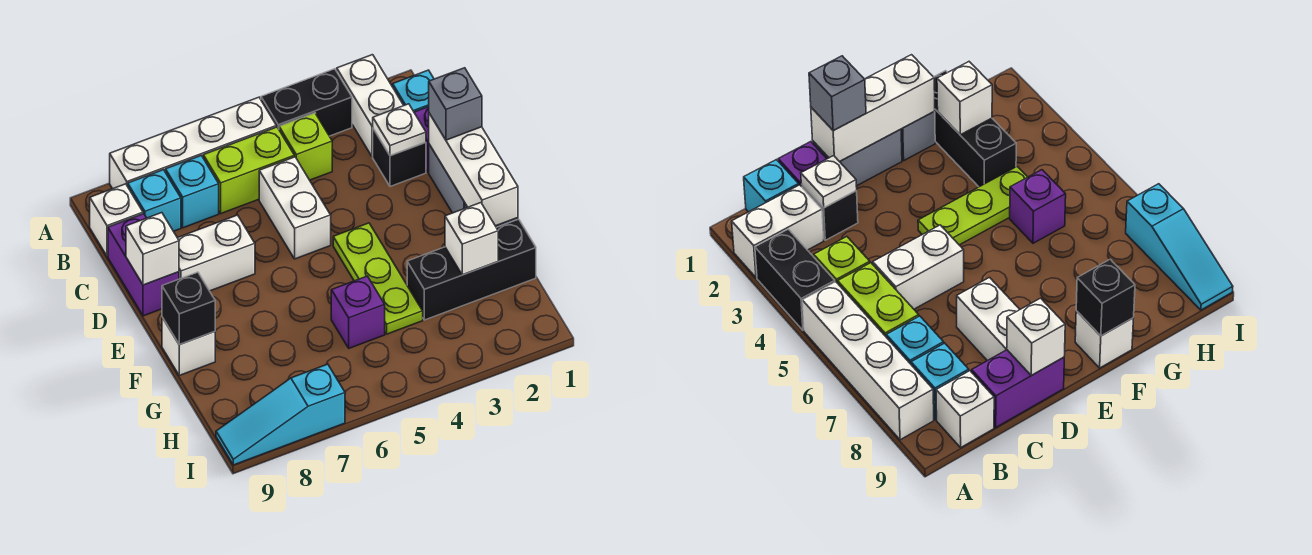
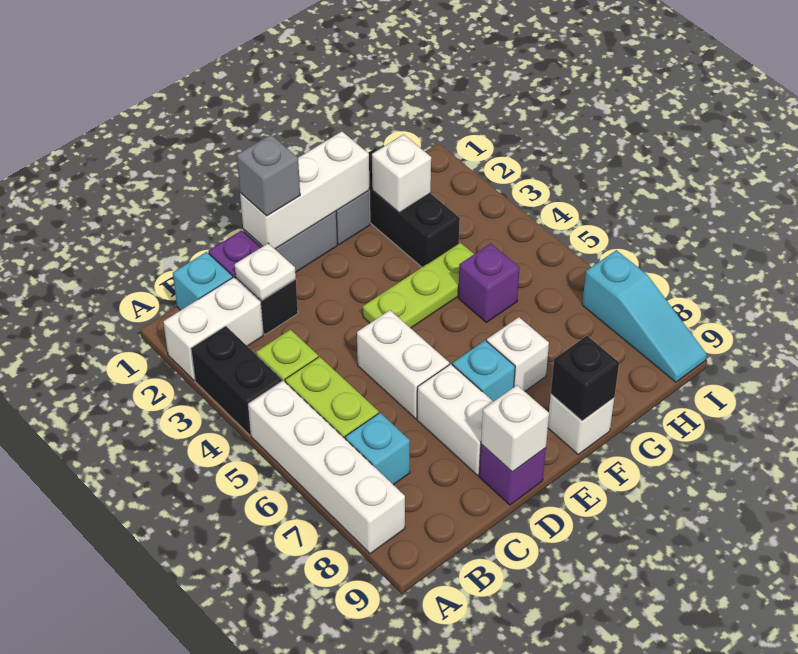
cyan 1x1 brick [128,170,181,231] -> cyan 1x1 brick moved to [452,340,515,402]
white 1x1 brick [90,184,143,256] -> white 1x1 brick moved to [487,317,549,391]
white 1x2 brick [259,157,331,259] -> white 1x2 brick turned to [357,310,449,419]
purple 1x2 brick [108,214,179,316] -> purple 1x1 brick [479,444,546,505]

